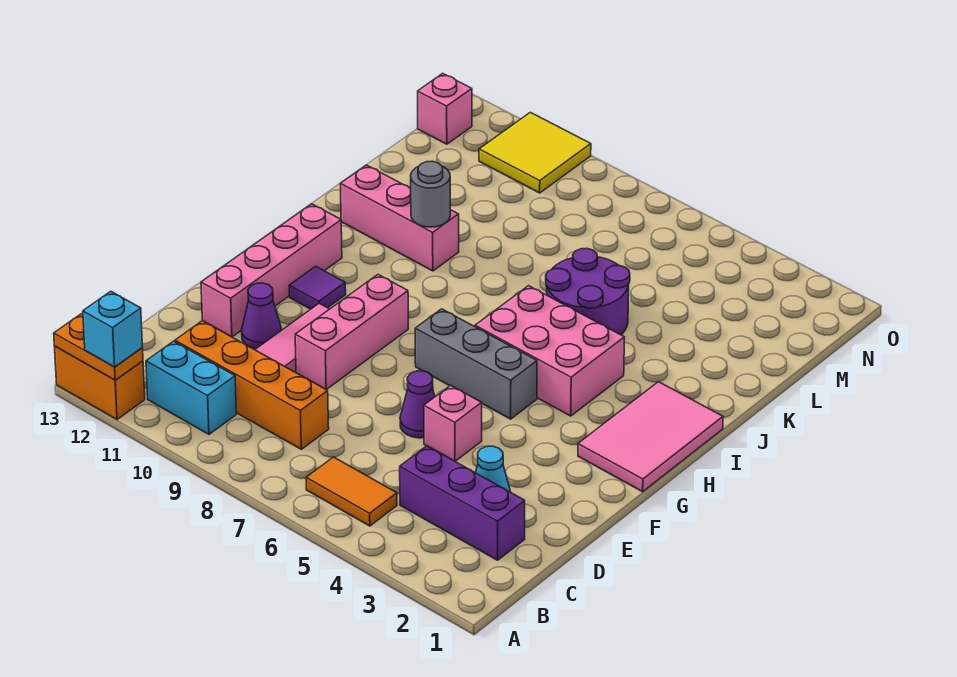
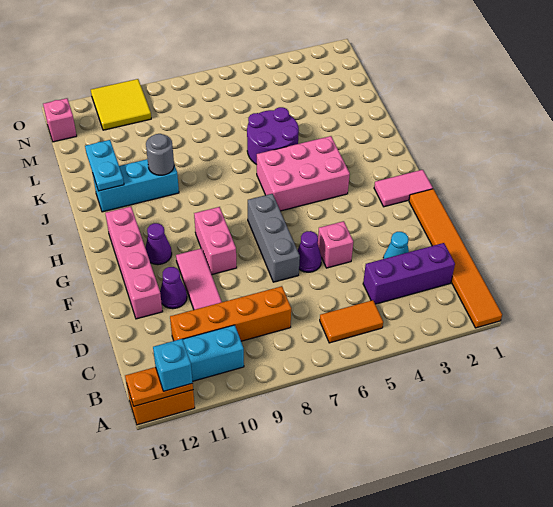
none -> orange 1x6 tile [409,189,502,328]
pink 1x3 brick [295,275,408,390] -> pink 1x2 brick [194,207,237,275]
pink 2x3 tile [578,382,723,492] -> pink 1x2 tile [374,170,433,207]
grey 1x3 brick [415,309,537,419] -> grey 1x3 brick turned to [248,194,300,282]
purple 1x1 tile [289,266,346,309] -> purple 1x1 cone [145,223,172,265]
pink 1x3 brick [340,165,459,271] -> cyan 1x3 brick [93,159,179,212]
none -> cyan 1x2 plate [85,140,124,191]

